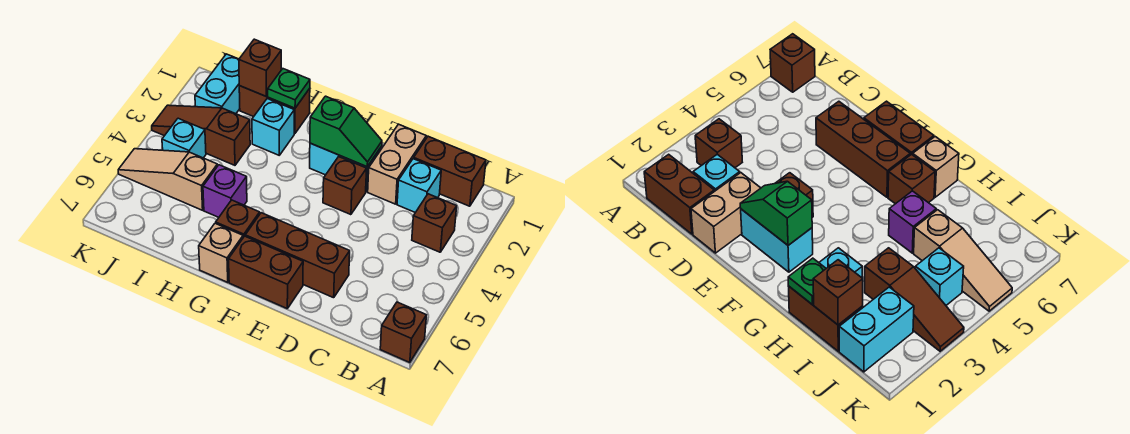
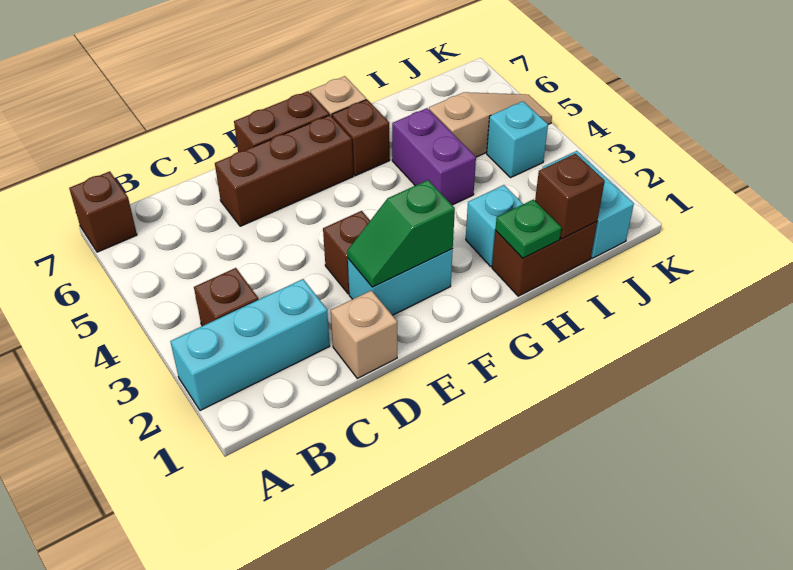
brown 1x2 brick [414,136,486,206] -> none
cyan 1x1 brick [397,159,441,213] -> cyan 1x3 brick [170,279,330,411]
tan 1x2 brick [368,124,426,204] -> tan 1x1 brick [331,290,397,378]
purple 1x1 brick [203,165,247,217] -> purple 1x2 brick [392,108,476,205]
brown 1x3 slope [152,105,250,165] -> none

